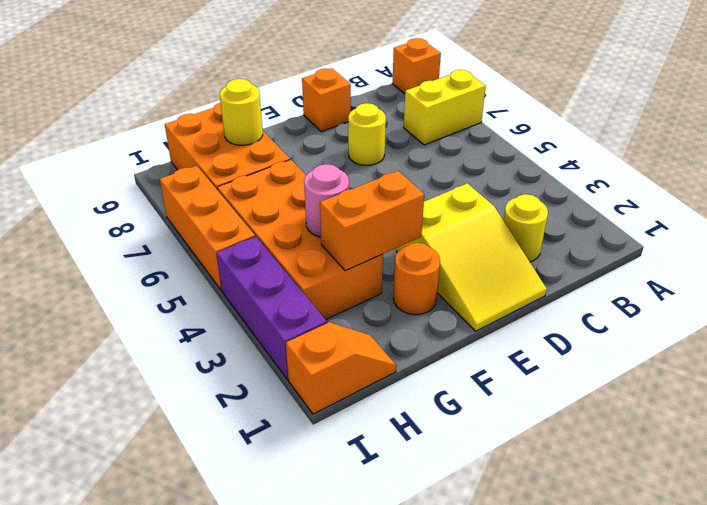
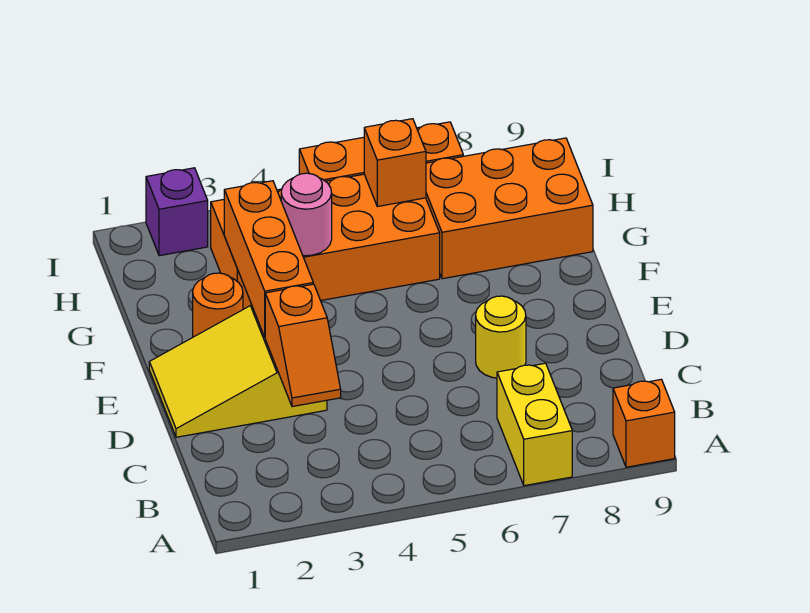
yellow 1x1 round brick [503,194,548,262] -> none
orange 1x1 brick [302,68,351,132] -> orange 1x1 brick moved to [364,119,426,206]
orange 1x2 brick [320,171,424,271] -> orange 1x3 brick [224,181,313,337]
yellow 1x1 round brick [220,79,263,145] -> none
orange 1x2 slope [286,322,396,414] -> orange 1x2 slope moved to [265,284,341,407]
purple 1x3 brick [217,237,327,380] -> purple 1x1 brick [146,168,208,256]

